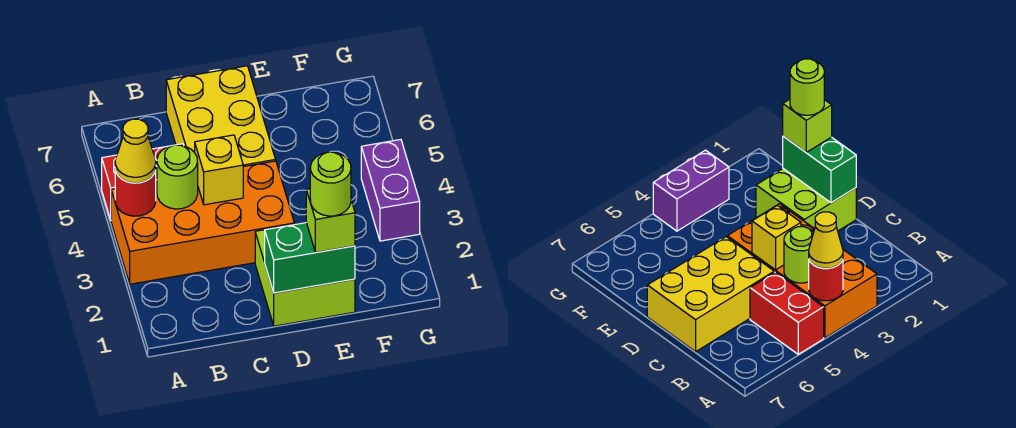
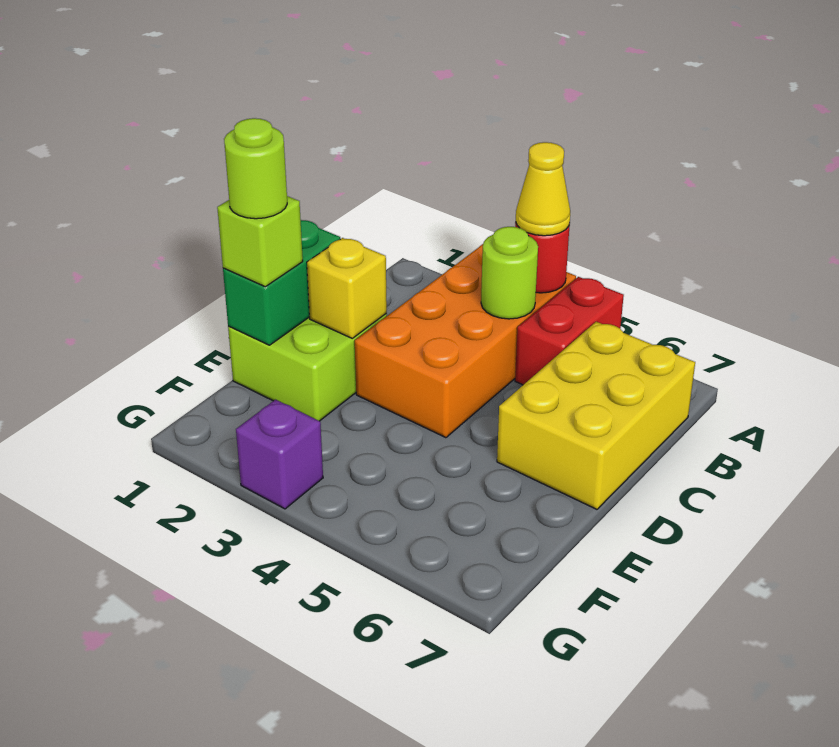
yellow 1x1 brick [195,135,243,205] -> yellow 1x1 brick moved to [307,238,387,338]
yellow 2x3 brick [166,66,276,167] -> yellow 2x3 brick turned to [497,322,695,509]
purple 1x2 brick [361,140,420,241] -> purple 1x1 brick [236,400,323,509]

